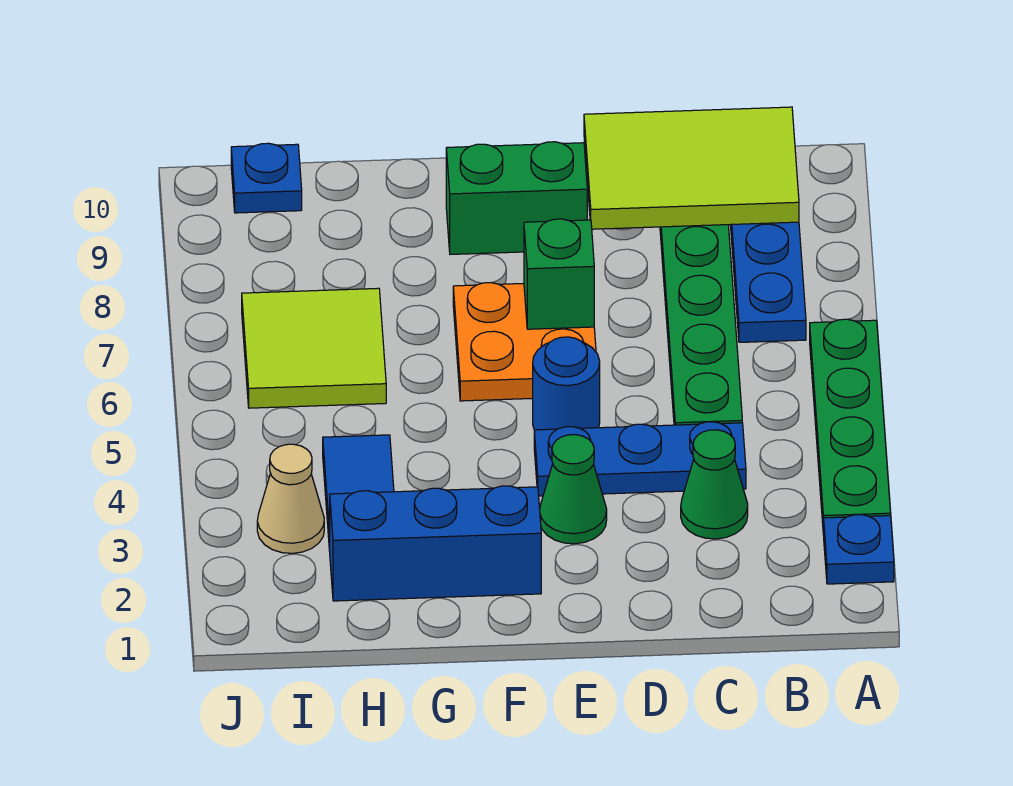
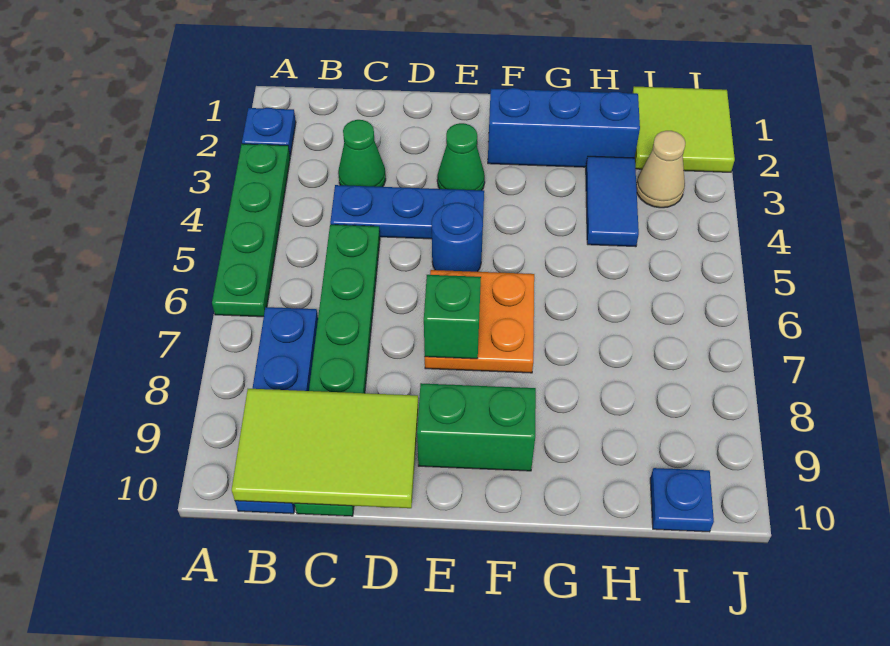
lime 2x2 tile [242,288,386,408] -> lime 2x2 tile moved to [633,86,735,172]

